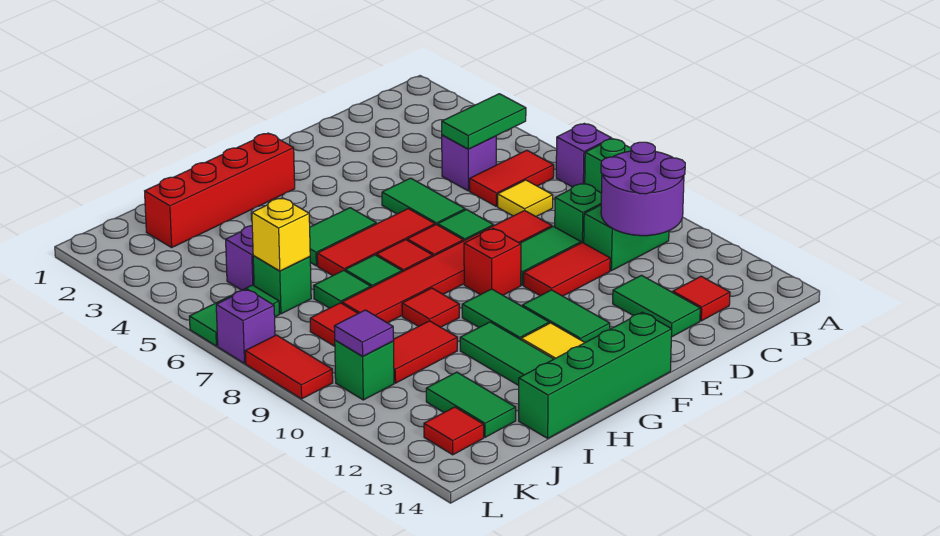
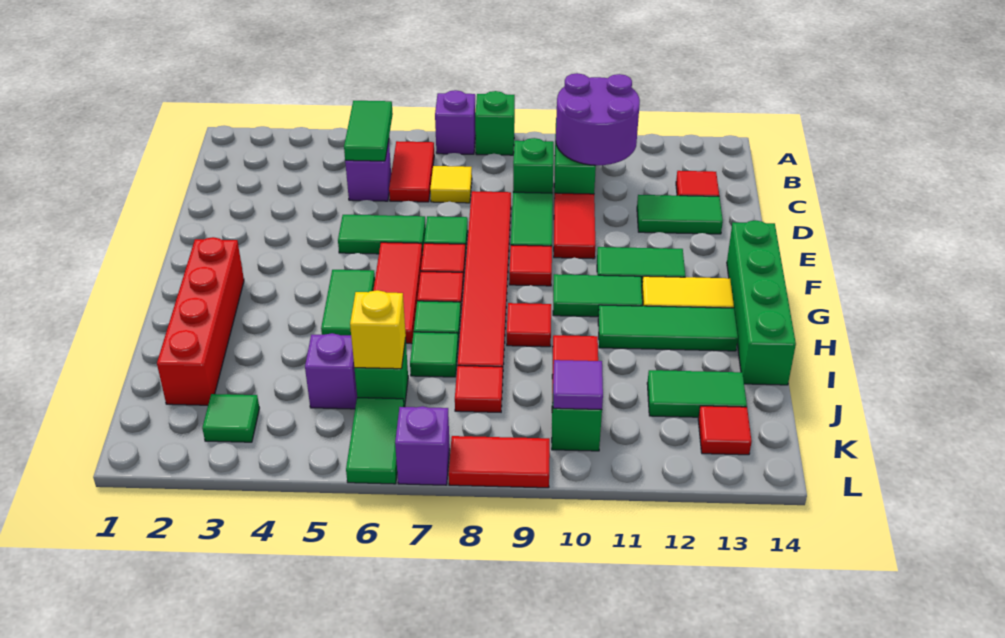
red 1x1 brick [464,229,521,295] -> red 1x1 tile [509,245,552,286]
none -> green 1x1 tile [202,394,259,442]

